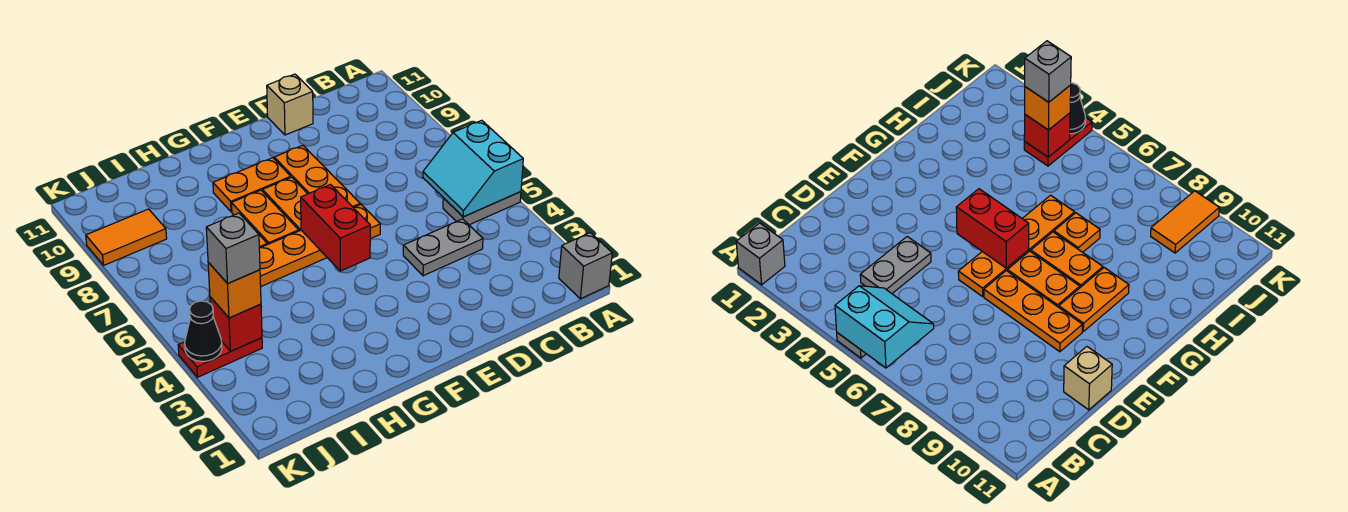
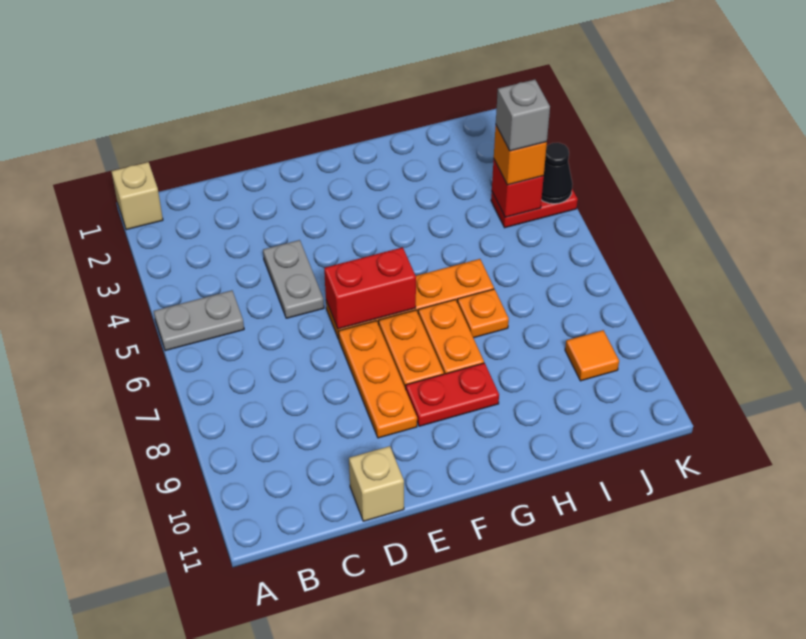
grey 1x1 brick [559,233,612,299] -> tan 1x1 brick [111,162,163,230]
cyan 2x2 slope [423,120,523,217] -> none
grey 1x2 plate [403,219,483,276] -> grey 1x2 plate turned to [263,240,324,318]
red 1x2 brick [301,185,370,271] -> red 1x2 brick turned to [324,247,416,329]
orange 1x2 plate [213,158,291,212] -> red 1x2 plate [406,363,499,426]
orange 1x2 tile [86,209,167,265] -> orange 1x1 tile [565,330,619,381]

